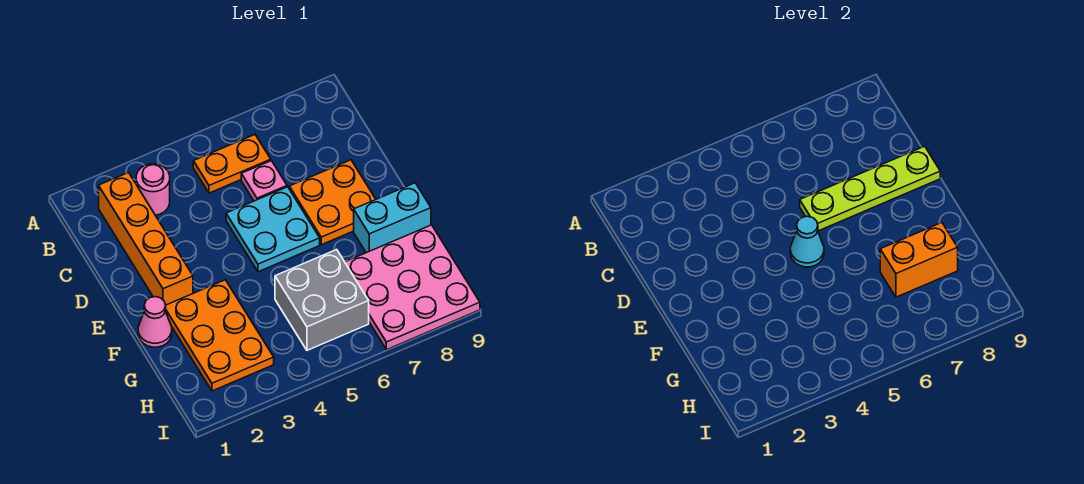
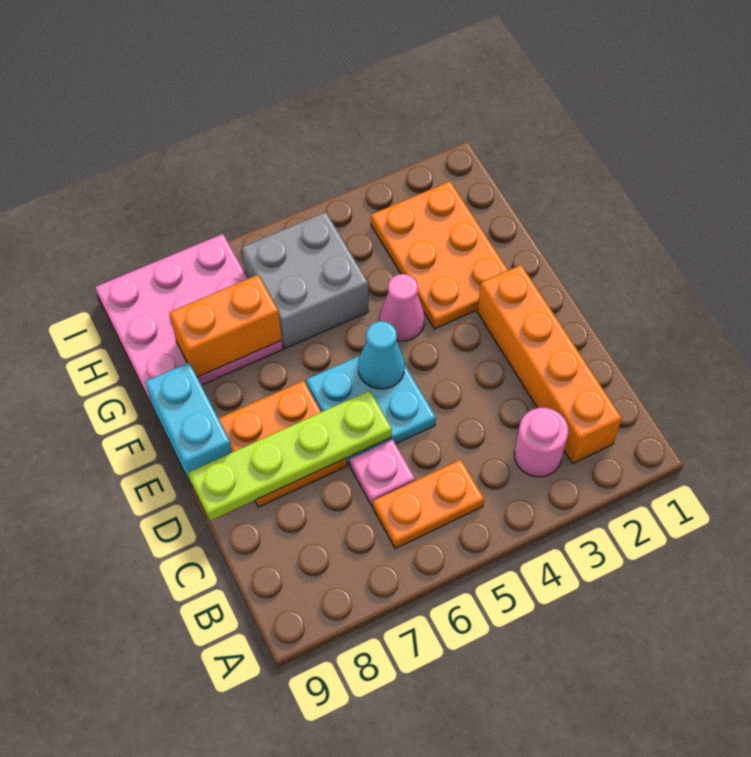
pink 1x1 cone [138,297,172,347] -> pink 1x1 cone moved to [380,274,425,341]
cyan 1x2 brick [354,183,431,253] -> cyan 1x2 brick turned to [145,363,232,487]

